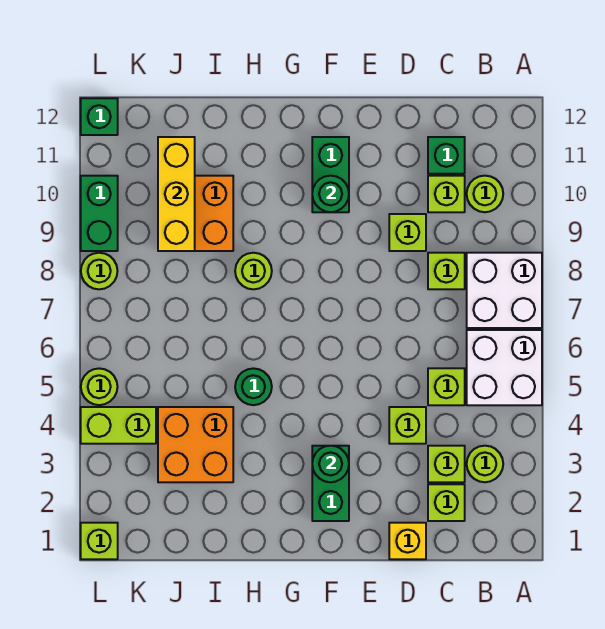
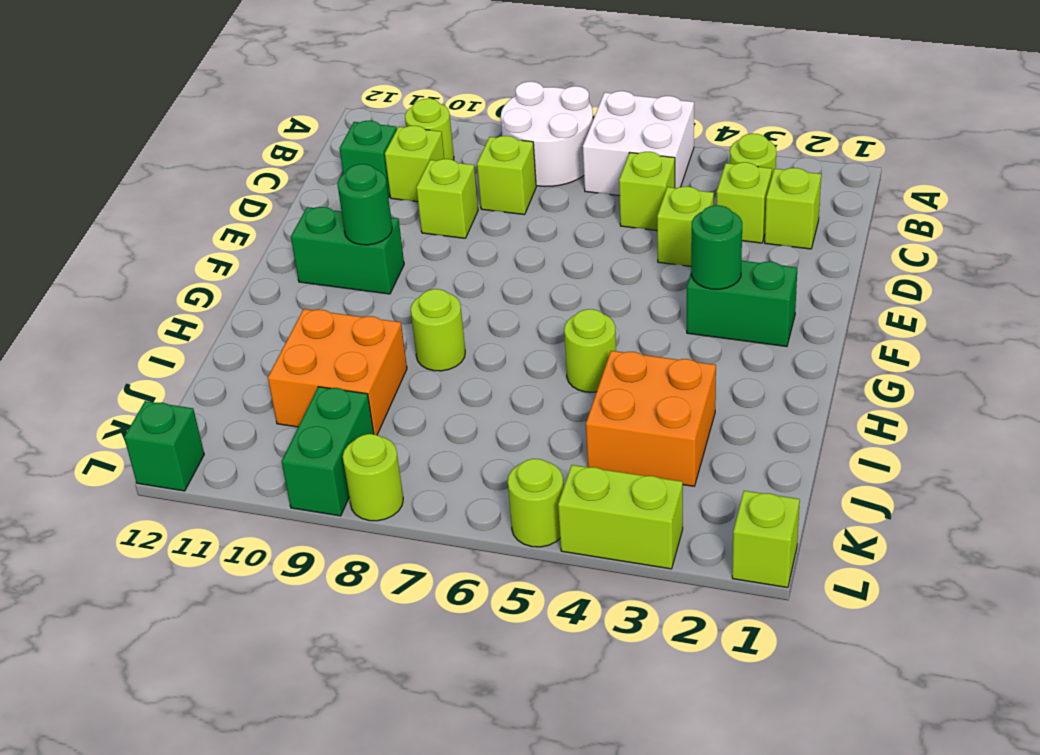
white 2x2 brick [467,253,542,328] -> white 2x2 round brick [501,82,593,187]
yellow 1x1 brick [389,523,426,559] -> none
green 1x1 round brick [235,369,272,405] -> lime 1x1 round brick [564,309,616,392]
yellow 1x3 brick [158,137,195,251] -> none
lime 1x2 brick [81,407,156,444] -> lime 1x2 brick turned to [558,465,683,569]
green 1x2 brick [81,176,118,251] -> green 1x2 brick turned to [282,387,374,516]

